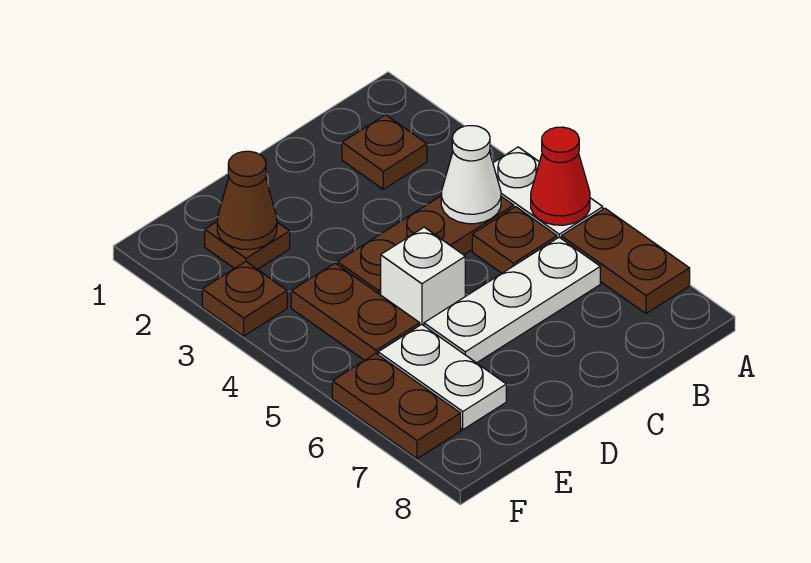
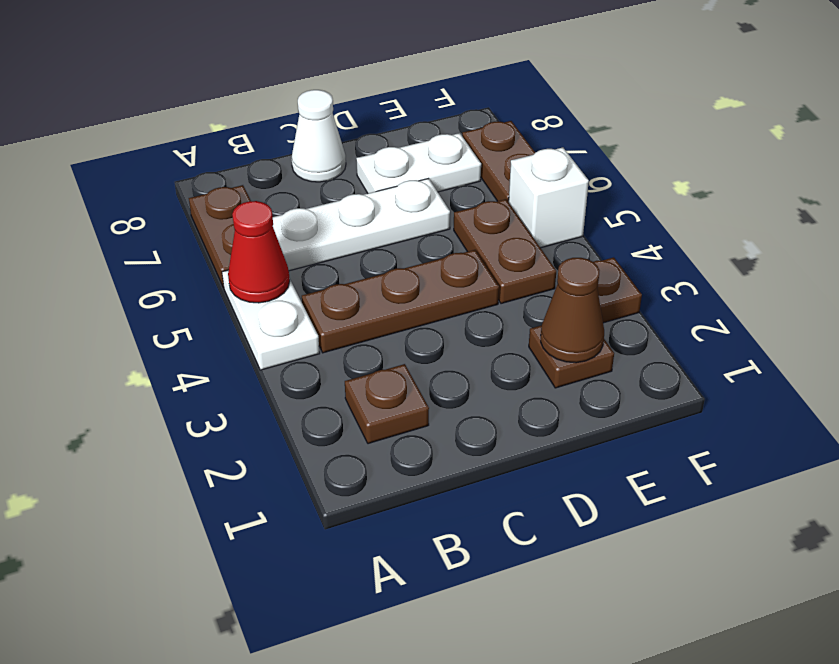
white 1x1 cone [441,126,501,224] -> white 1x1 cone moved to [292,90,346,182]
brown 1x1 plate [472,207,557,273] -> none
white 1x1 brick [381,227,465,325] -> white 1x1 brick moved to [509,147,589,248]
white 1x2 plate [378,324,506,430] -> white 1x2 plate turned to [356,133,481,193]

